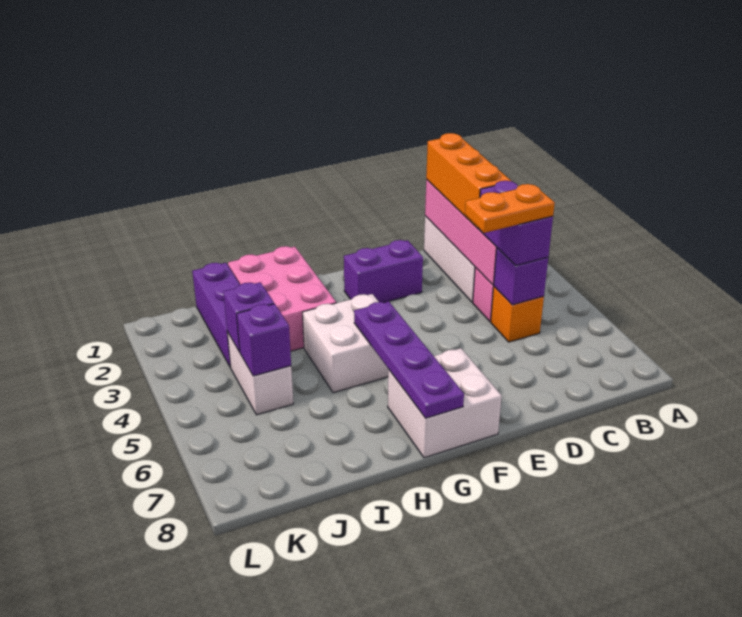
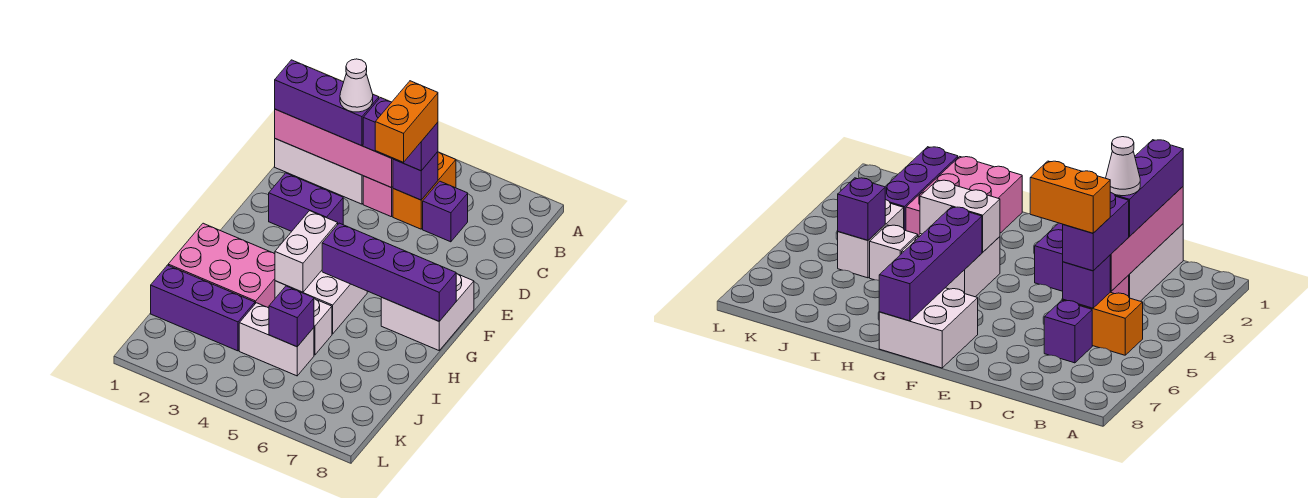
orange 1x3 brick [426,133,511,228] -> purple 1x3 brick [275,60,379,146]
none -> white 1x1 cone [340,59,373,112]
orange 1x1 brick [491,287,544,342] -> orange 1x2 brick [393,152,456,229]
orange 1x2 plate [465,184,555,233] -> orange 1x2 brick [375,81,438,162]
purple 1x2 brick [344,240,423,303] -> purple 1x2 brick turned to [269,173,343,231]
none -> white 1x2 brick [275,211,338,292]
purple 1x4 plate [354,301,464,418] -> purple 1x4 brick [322,223,456,321]
none -> white 1x1 brick [314,299,332,355]
purple 1x1 brick [223,282,274,352] -> purple 1x1 brick moved to [423,181,468,242]

